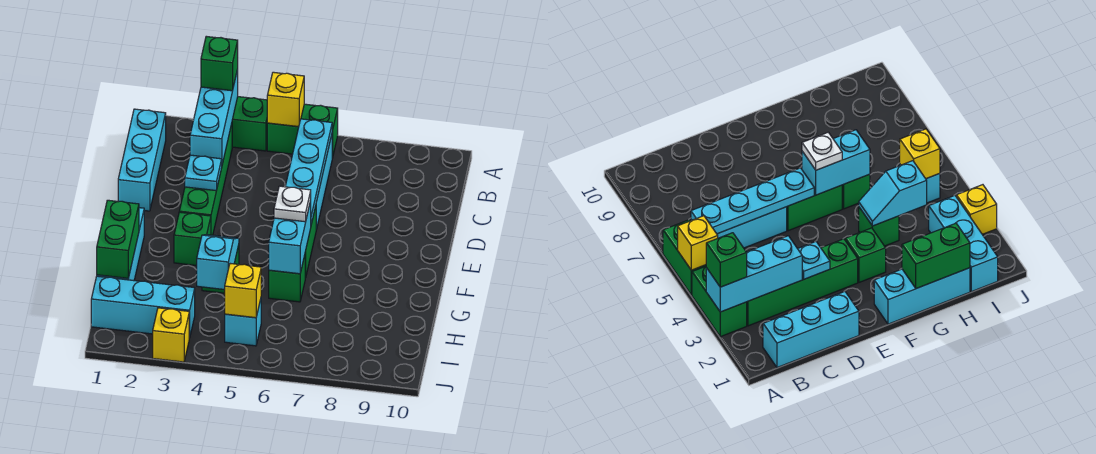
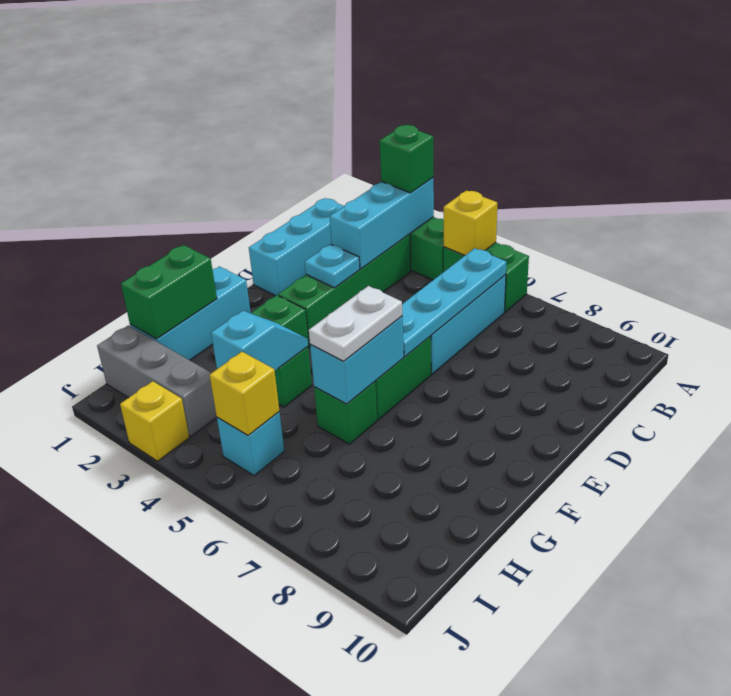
white 1x1 plate [274,186,311,222] -> white 1x2 plate [309,286,402,361]
cyan 1x3 brick [91,276,195,338] -> grey 1x3 brick [97,325,217,436]

